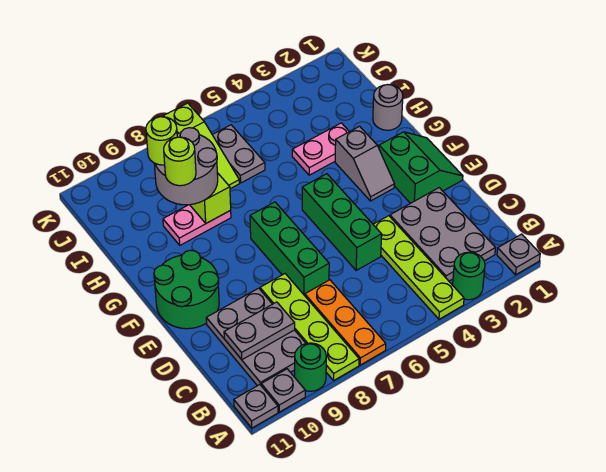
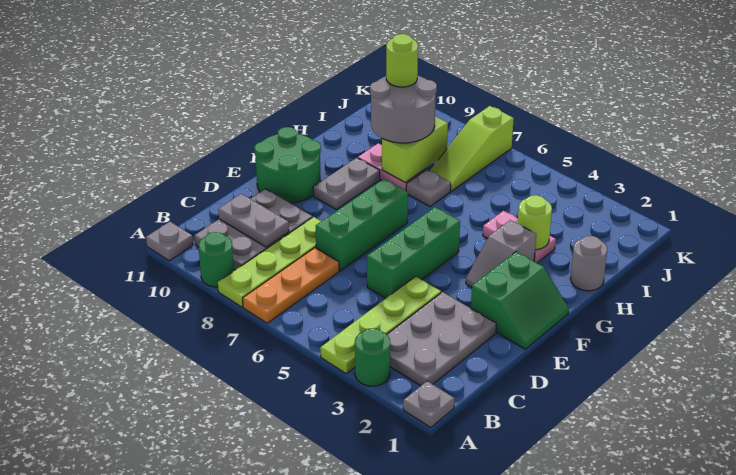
grey 1x1 plate [261,369,305,412] -> grey 1x1 plate moved to [406,170,451,207]
lime 1x1 round brick [164,137,196,186] -> lime 1x1 round brick moved to [518,195,552,250]
grey 1x2 plate [213,125,265,183] -> grey 1x2 plate moved to [313,158,380,210]

